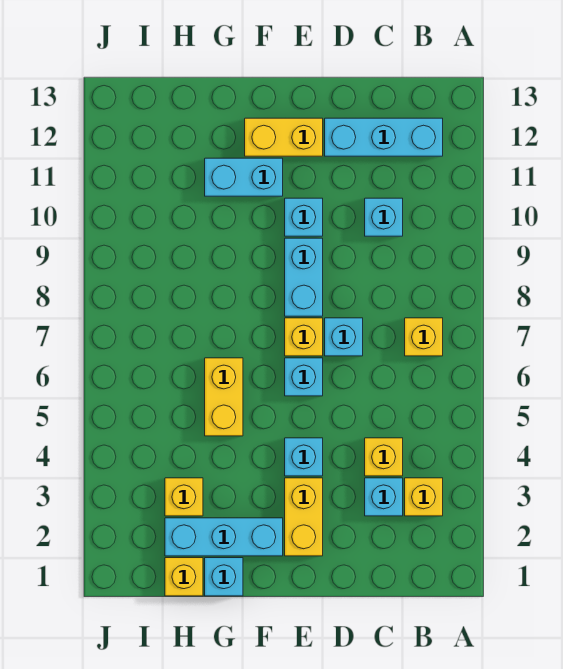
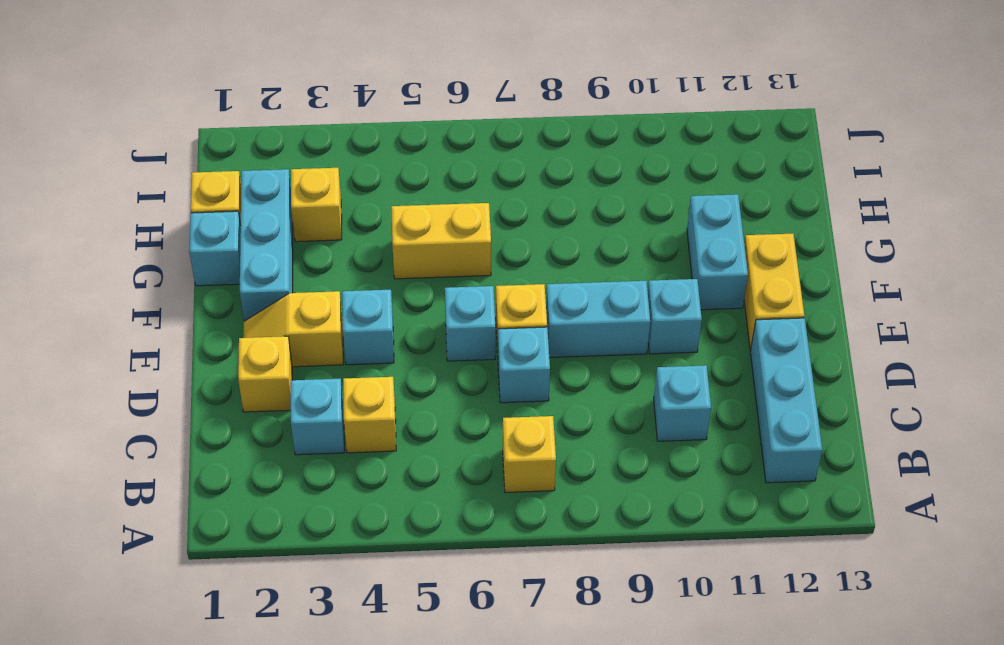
yellow 1x1 brick [405,478,443,516] -> yellow 1x1 brick moved to [238,336,292,412]
yellow 1x2 brick [285,478,323,556] -> yellow 1x2 slope [243,291,343,367]

